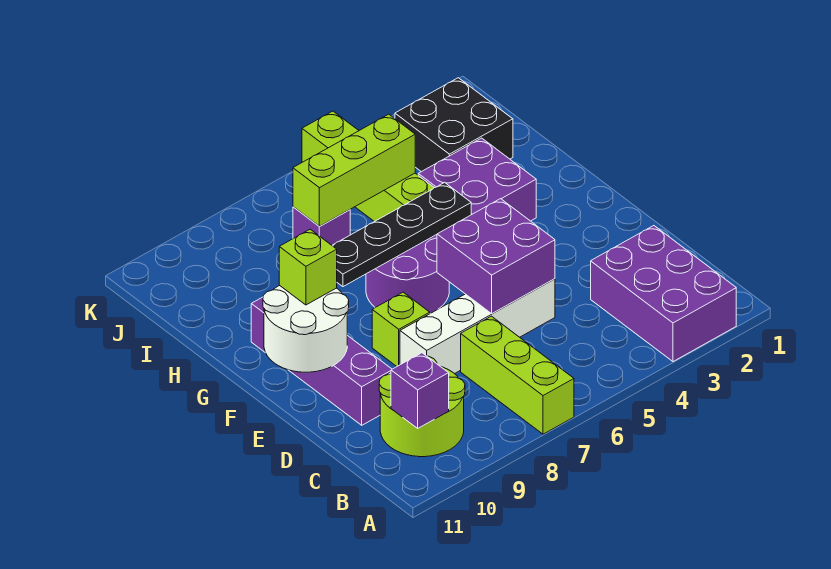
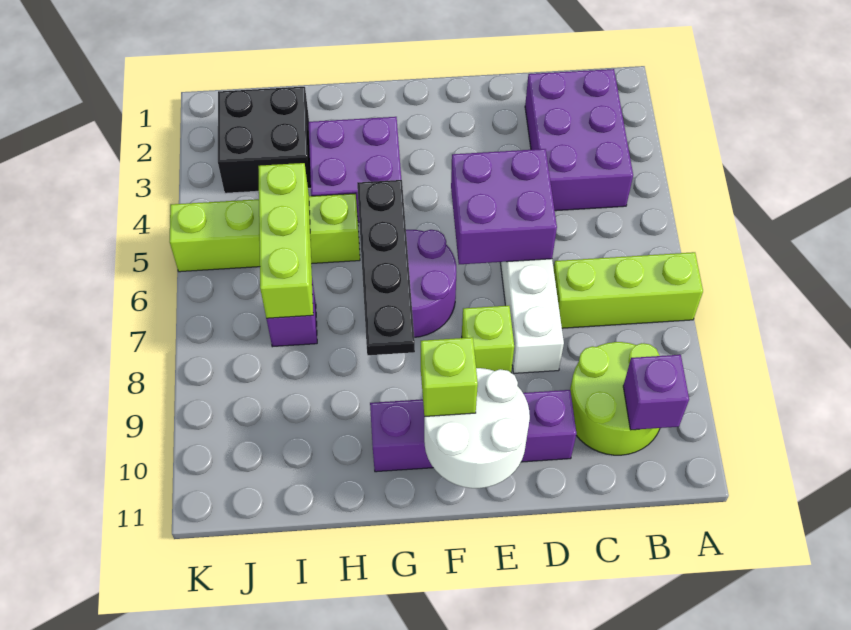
purple 2x3 brick [591,226,736,362] -> purple 2x3 brick turned to [525,69,633,211]

